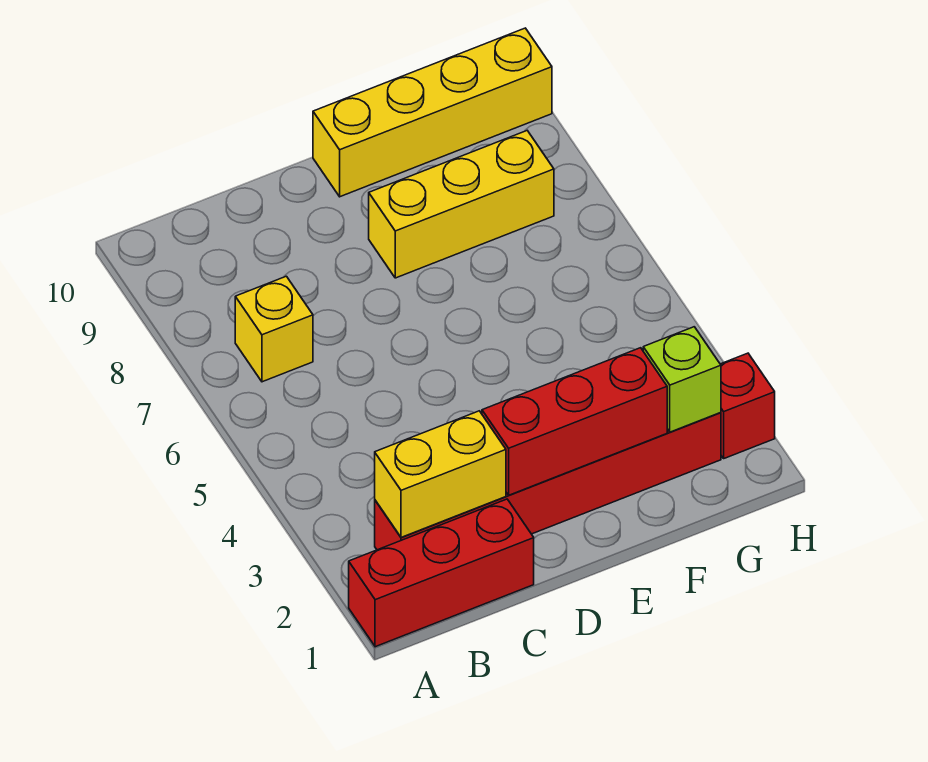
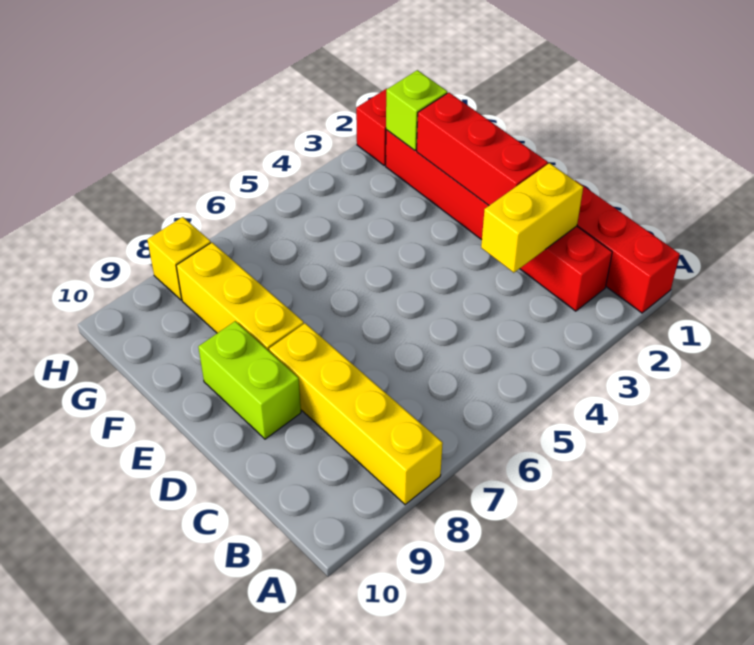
yellow 1x2 brick [375,411,506,537] -> yellow 1x2 brick turned to [481,163,583,273]
yellow 1x1 brick [235,276,313,382] -> yellow 1x1 brick moved to [147,217,211,300]
none -> lime 1x2 brick [198,321,301,439]
yellow 1x4 brick [313,28,552,197] -> yellow 1x4 brick moved to [269,323,443,505]

